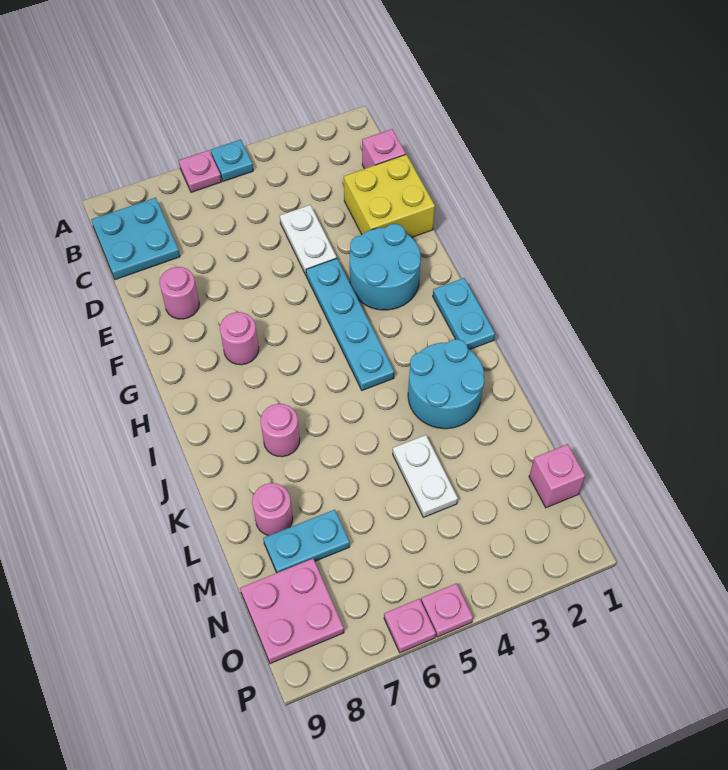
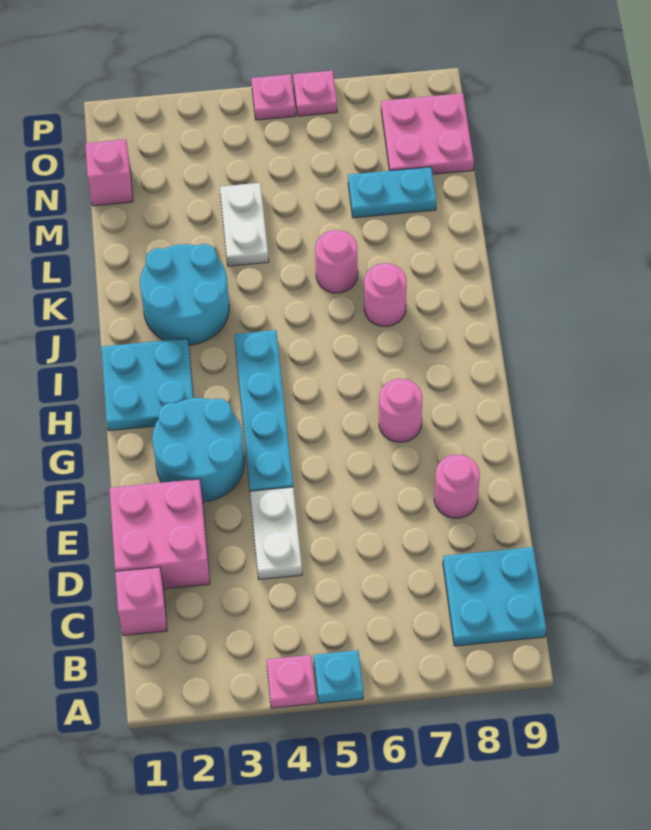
pink 1x1 plate [179,150,222,192] -> pink 1x1 plate moved to [267,655,316,708]
yellow 2x2 brick [344,155,435,238] -> pink 2x2 brick [109,479,210,589]
cyan 1x2 plate [433,278,495,350] -> cyan 2x2 plate [101,338,193,431]
pink 1x1 round brick [252,483,293,536] -> pink 1x1 round brick moved to [315,230,358,293]

